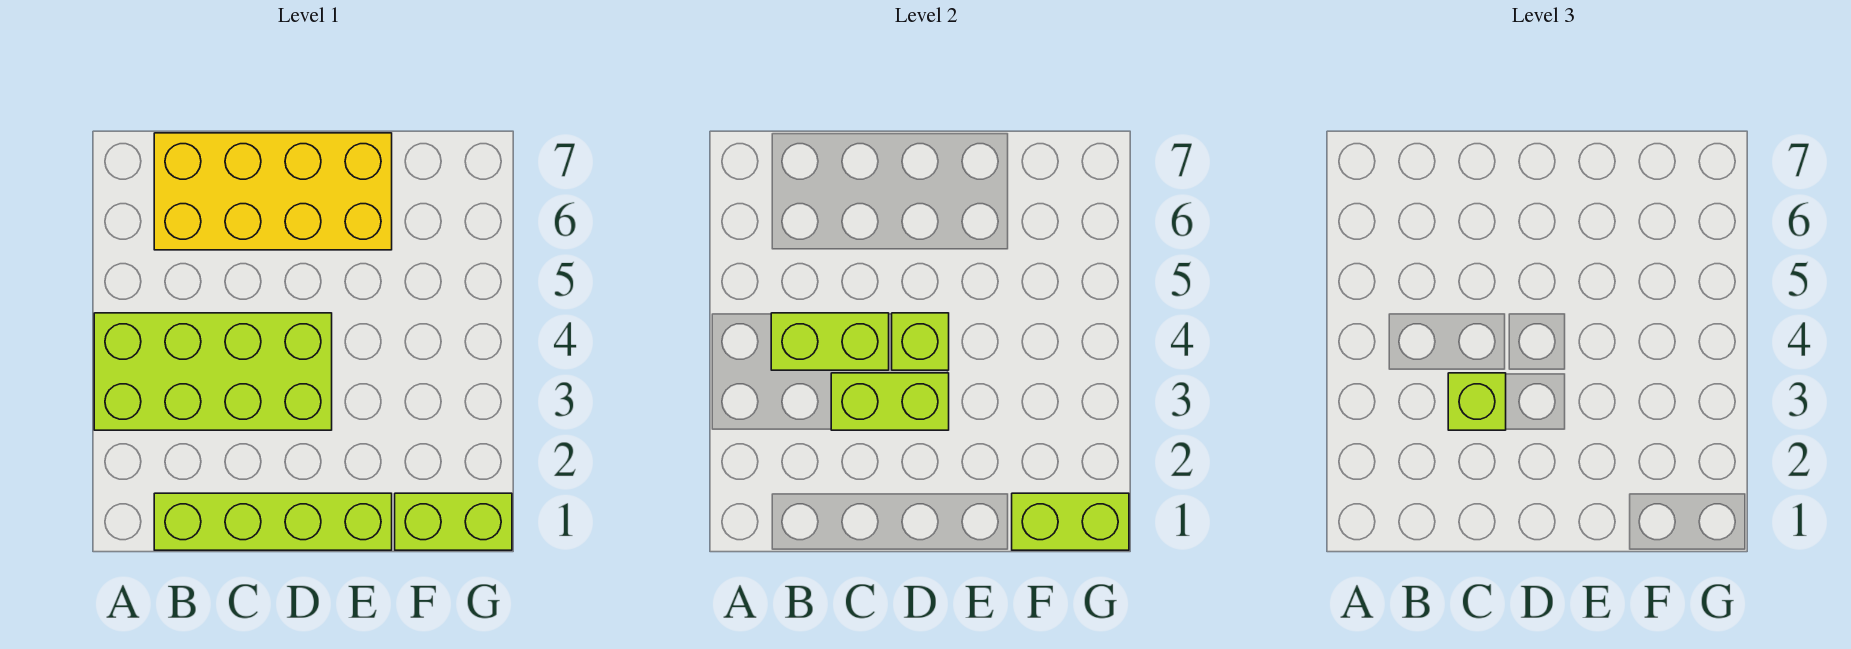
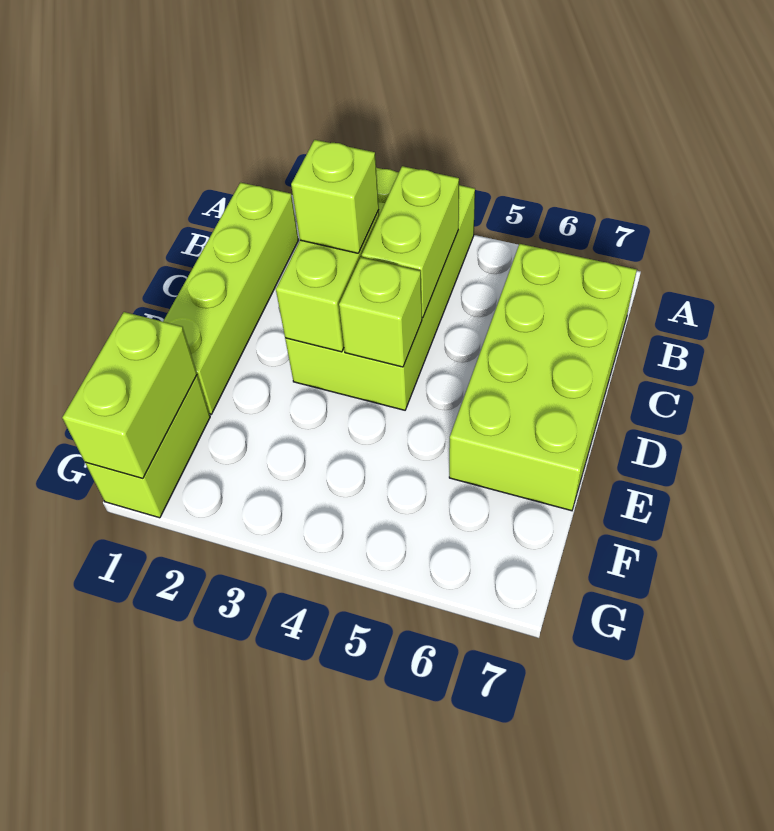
yellow 2x4 brick [154,133,392,250] -> lime 2x4 brick [449,244,637,511]

